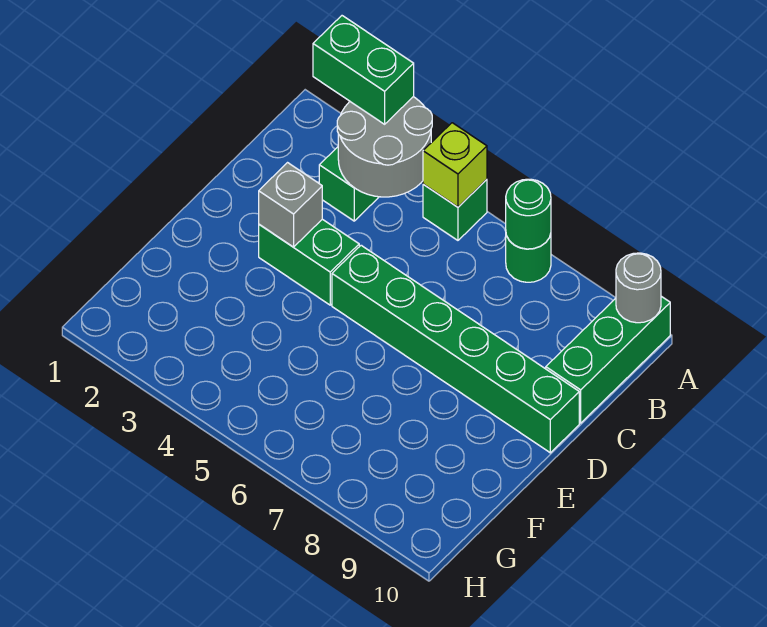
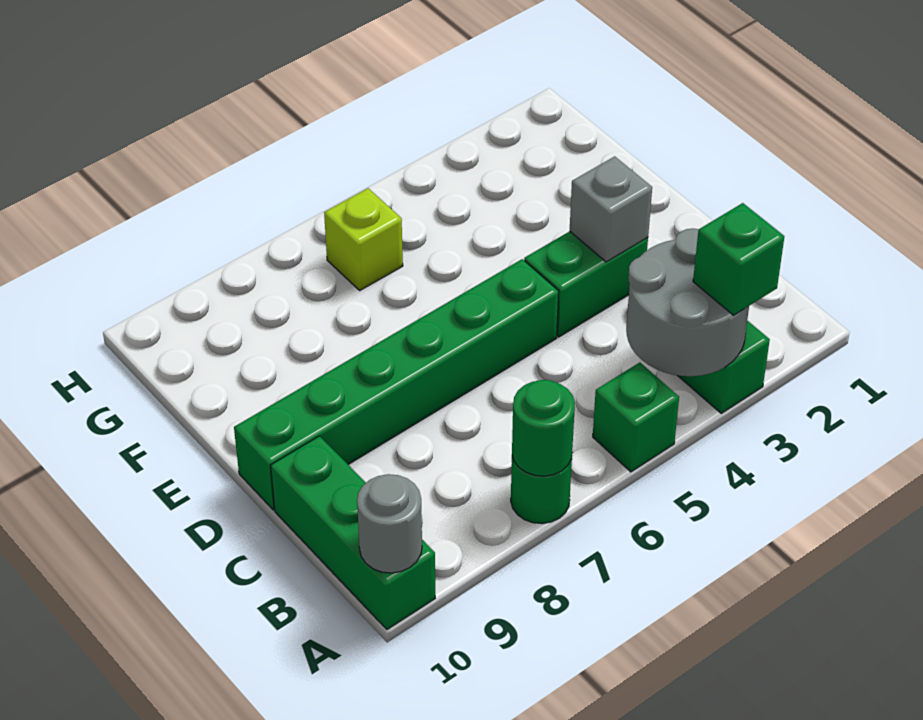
green 1x2 brick [313,16,414,124] -> green 1x1 brick [693,203,784,315]
lime 1x1 brick [423,123,487,207] -> lime 1x1 brick moved to [324,188,403,290]

